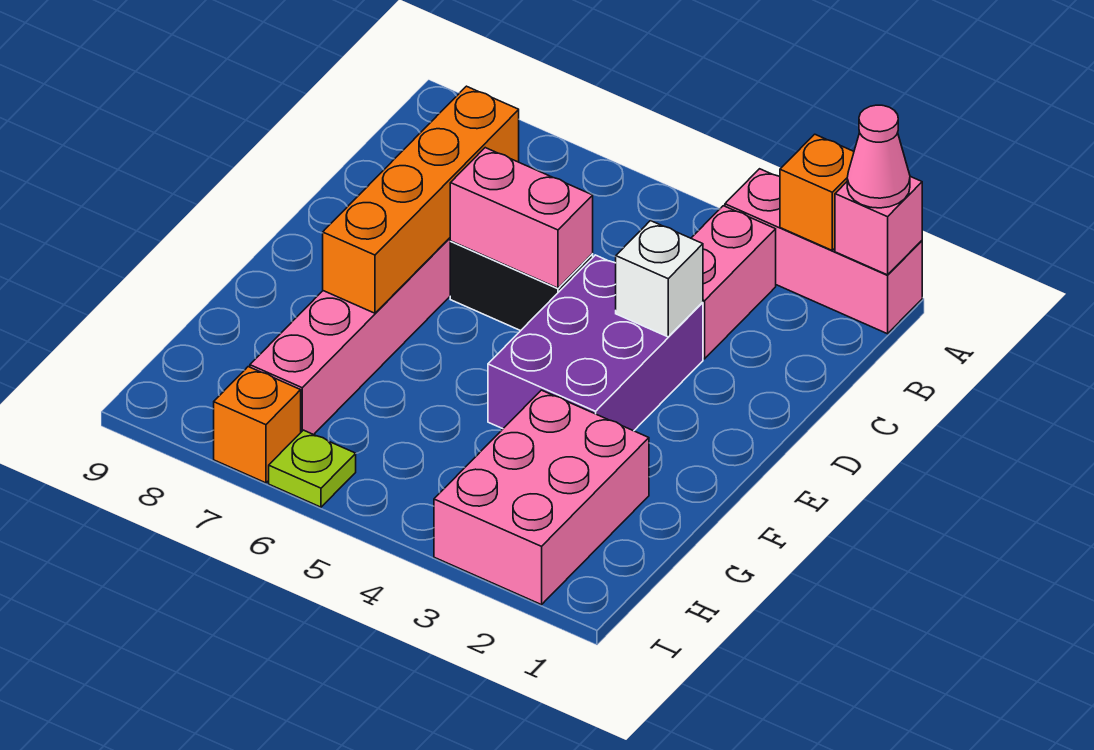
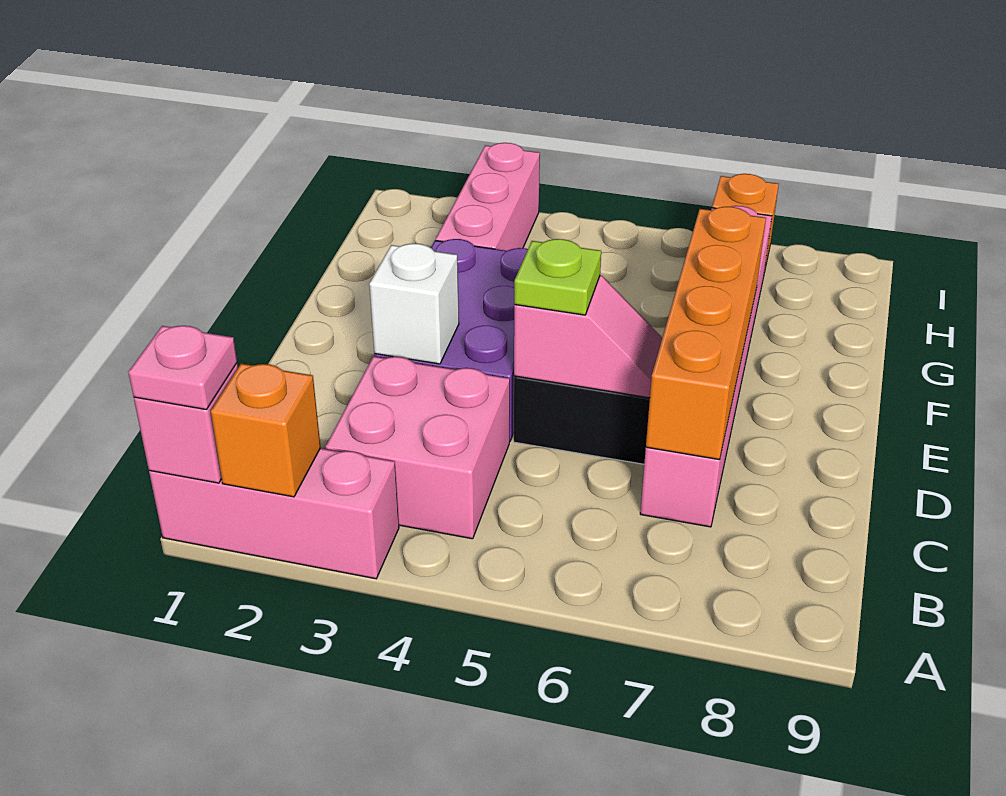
pink 1x1 cone [847,105,910,208] -> pink 1x1 plate [128,326,237,410]
pink 1x2 brick [691,206,776,359] -> pink 2x2 brick [326,356,510,539]
pink 1x2 brick [450,148,593,288] -> pink 1x2 slope [514,275,662,398]
pink 2x3 brick [434,390,649,605] -> pink 1x3 brick [436,143,540,251]
lime 1x1 plate [269,430,356,507] -> lime 1x1 plate moved to [514,239,601,315]

